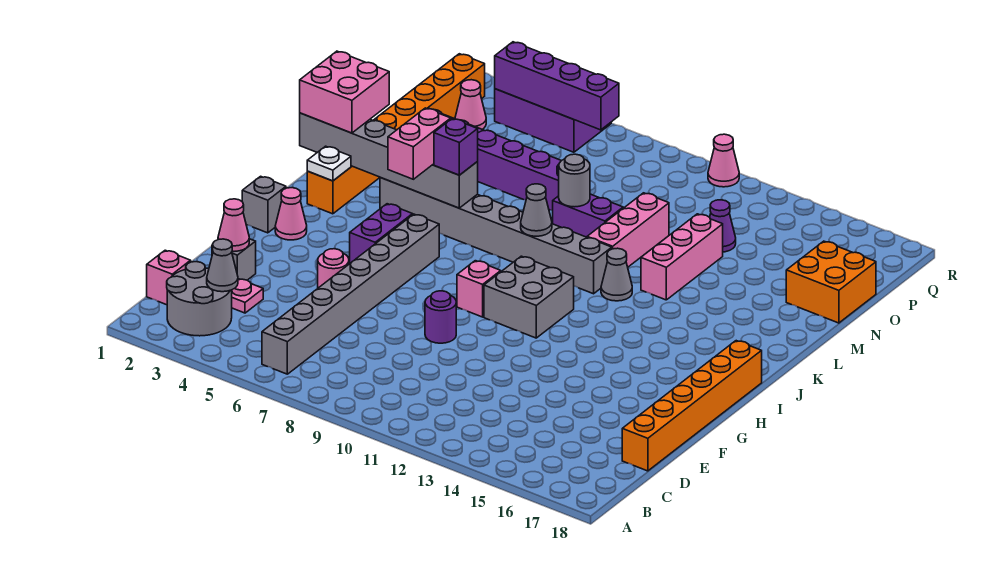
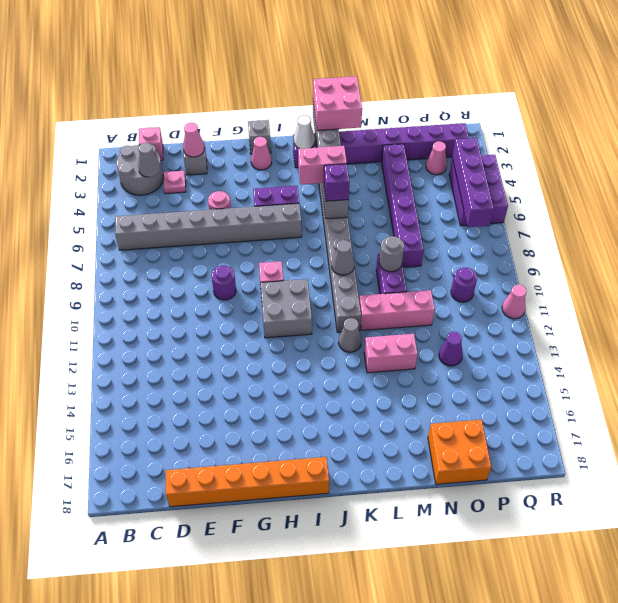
orange 1x8 brick [307,54,485,214] -> purple 1x8 brick [293,123,469,168]
white 1x1 plate [307,146,351,181] -> white 1x1 cone [294,115,315,149]
pink 1x3 brick [641,214,723,300] -> pink 1x2 brick [364,334,418,373]
none -> purple 1x1 round brick [451,268,477,302]

